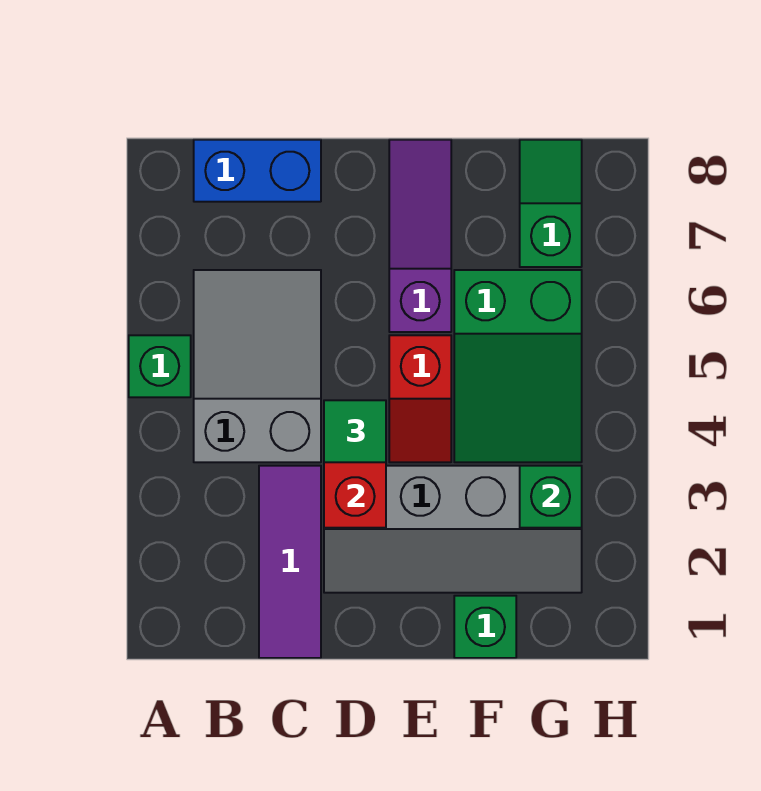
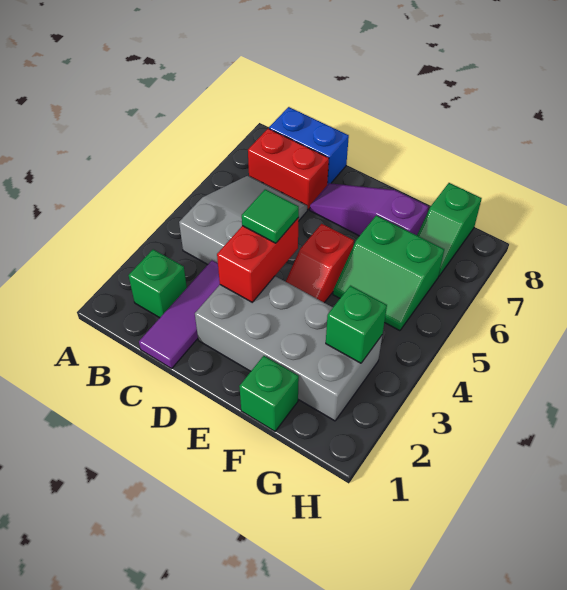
green 1x1 brick [129,335,191,397] -> green 1x1 brick moved to [128,249,187,318]
none -> red 1x2 brick [248,129,329,210]
grey 2x4 slope [324,466,582,593] -> grey 2x4 brick [195,276,382,421]
purple 1x3 slope [389,140,451,332] -> purple 1x3 slope turned to [310,183,428,236]
green 2x3 slope [454,270,582,462] -> green 2x2 slope [333,215,444,331]
green 1x2 slope [520,140,582,267] -> green 1x2 slope turned to [417,183,482,276]

